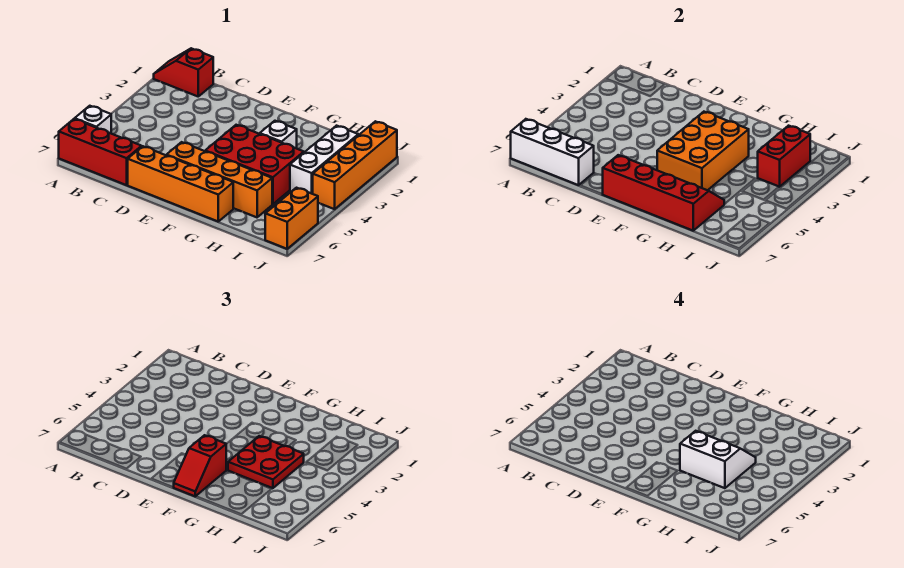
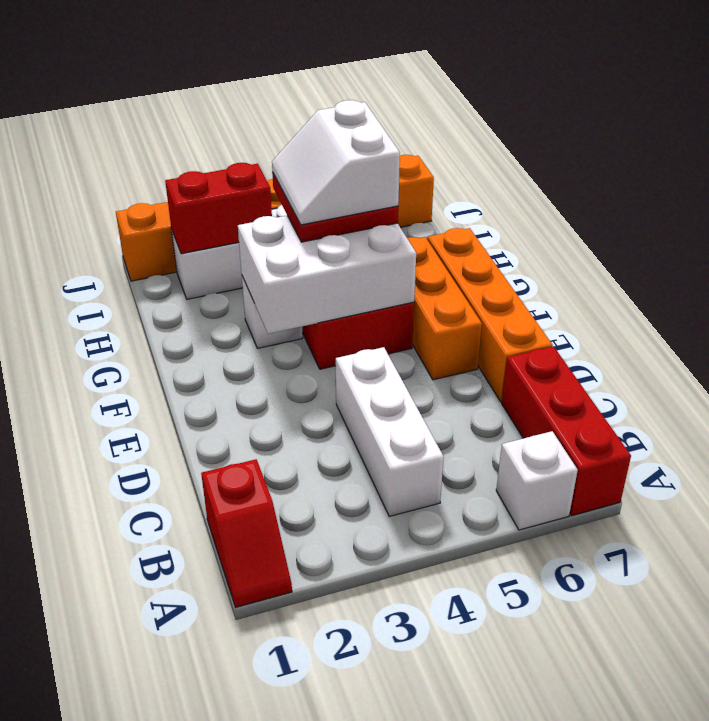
white 1x3 brick [511,119,594,185] -> white 1x3 brick moved to [336,347,444,516]
orange 1x4 brick [166,142,272,217] -> orange 1x3 brick [407,237,482,380]
red 2x4 slope [602,155,724,231] -> none
orange 2x3 brick [657,112,749,190] -> white 2x3 brick [238,216,416,334]
red 1x2 slope [173,435,226,496] -> none

